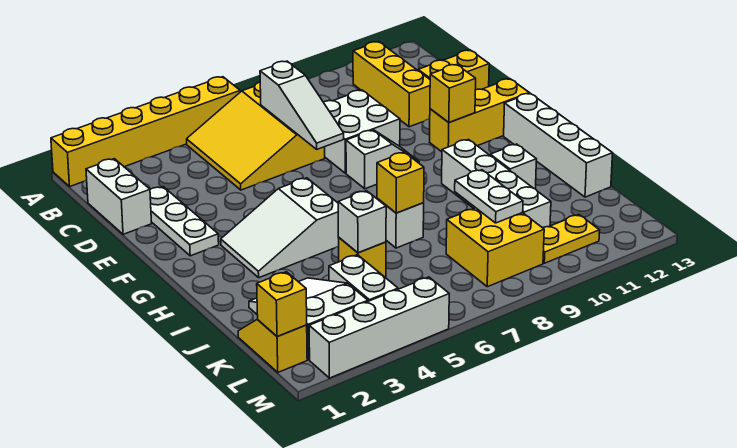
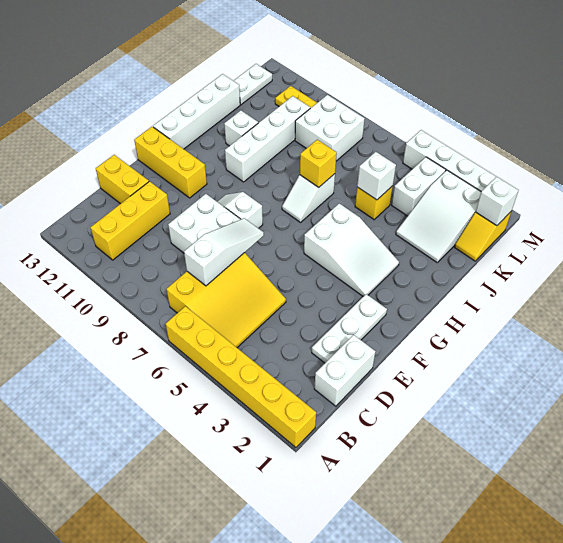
yellow 1x1 brick [430,65,476,122] -> none
white 1x2 plate [455,170,523,223] -> white 1x2 plate moved to [234,64,272,105]
yellow 2x2 brick [446,208,544,287] -> white 2x2 brick [295,95,365,161]
yellow 1x1 brick [257,272,307,336] -> white 1x1 brick [476,177,518,226]

